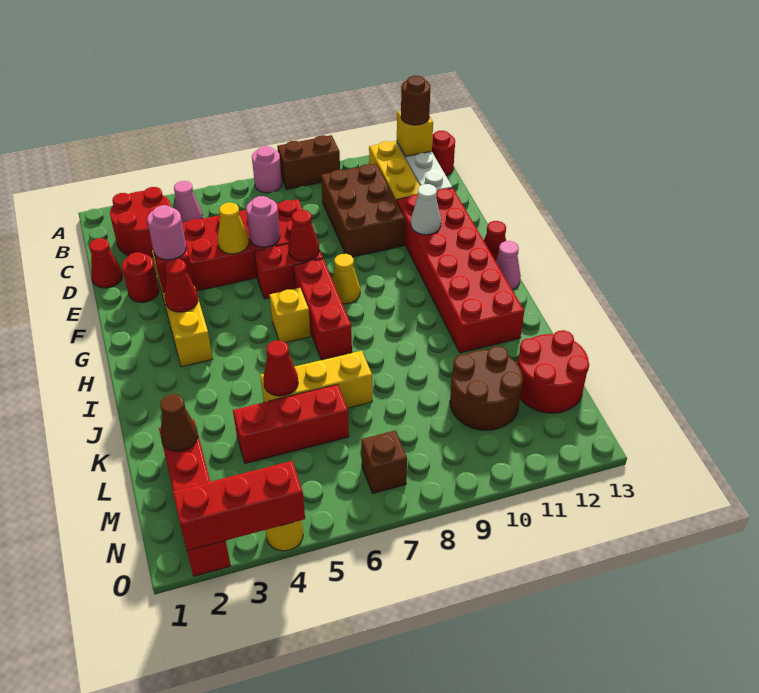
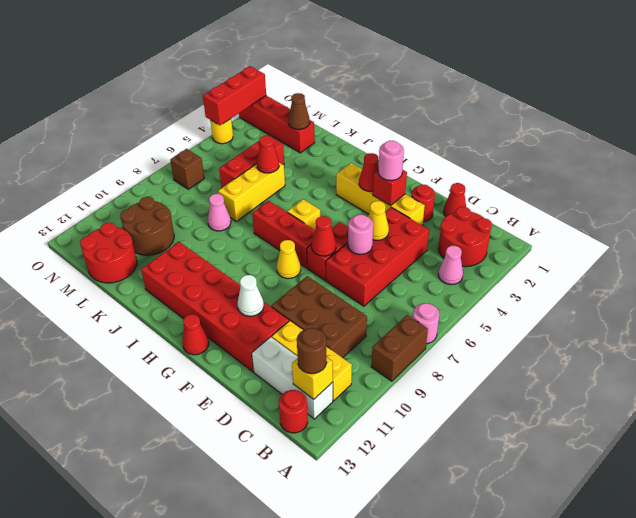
pink 1x1 cone [496,241,521,290] -> pink 1x1 cone moved to [208,194,231,231]

